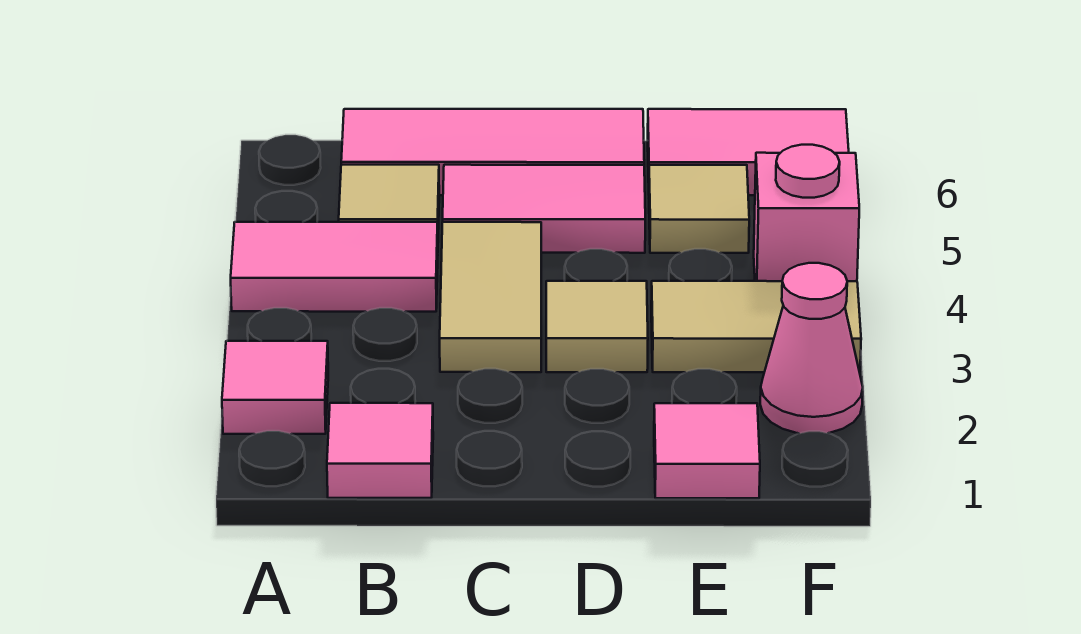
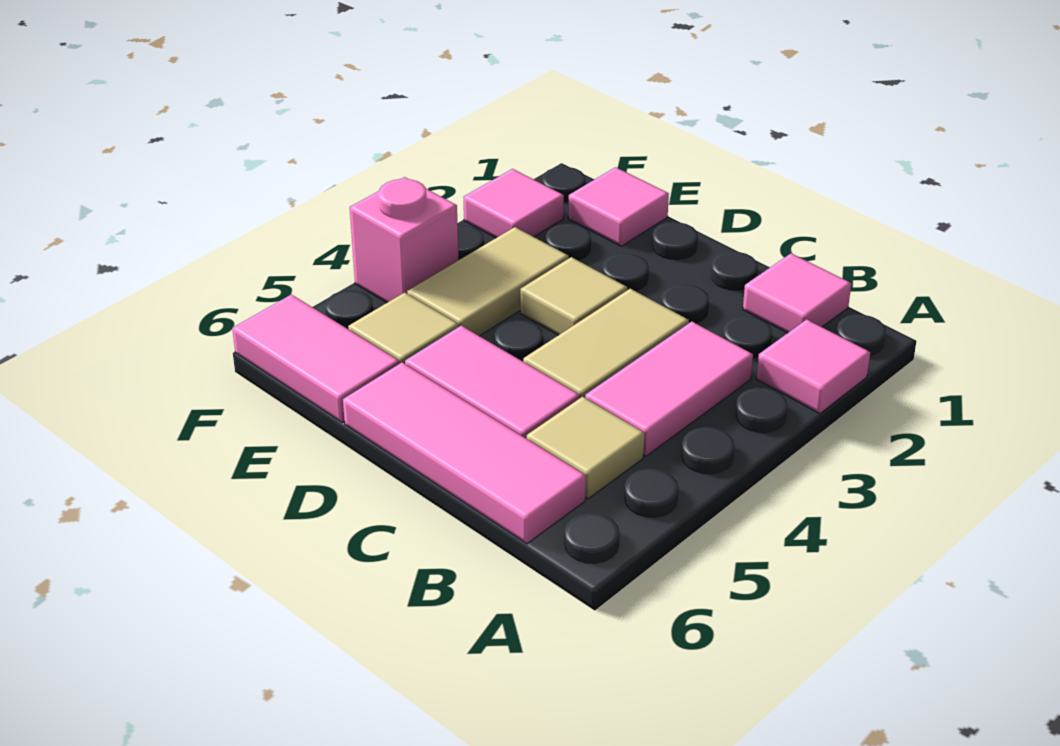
pink 1x2 tile [231,222,438,312] -> pink 1x2 tile turned to [585,322,753,456]
tan 1x2 tile [651,281,861,372] -> tan 1x2 tile turned to [407,227,569,336]
pink 1x1 cone [760,263,863,433] -> pink 1x1 tile [464,169,564,238]

